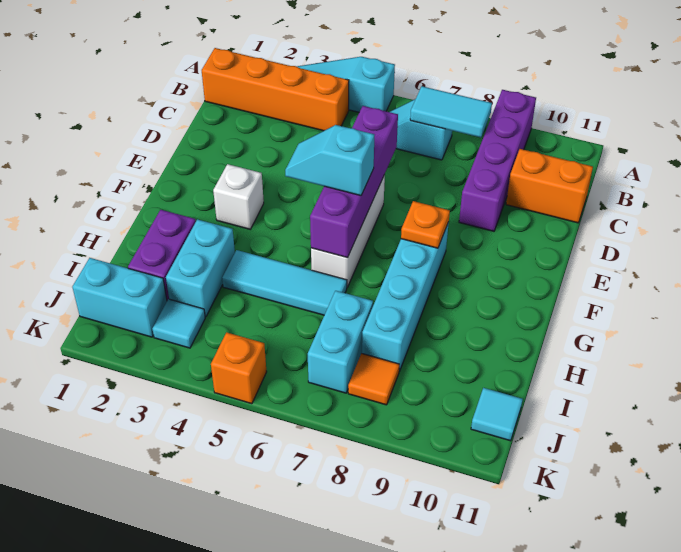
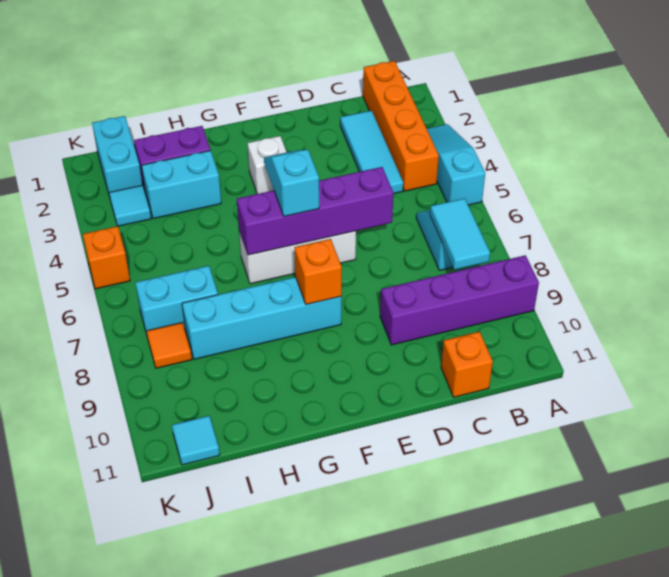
orange 1x2 brick [506,149,593,223] -> orange 1x1 brick [441,332,493,397]
orange 1x1 plate [401,201,450,248] -> orange 1x1 brick [295,239,342,304]
cyan 1x3 tile [222,250,347,315] -> cyan 1x3 tile moved to [340,111,403,194]

